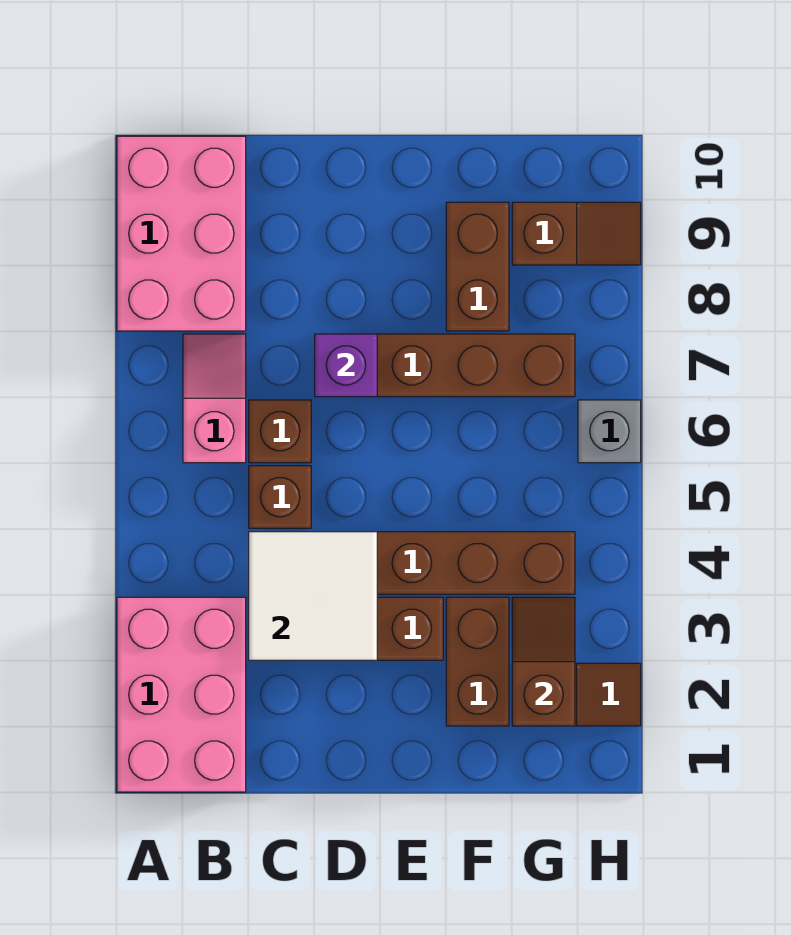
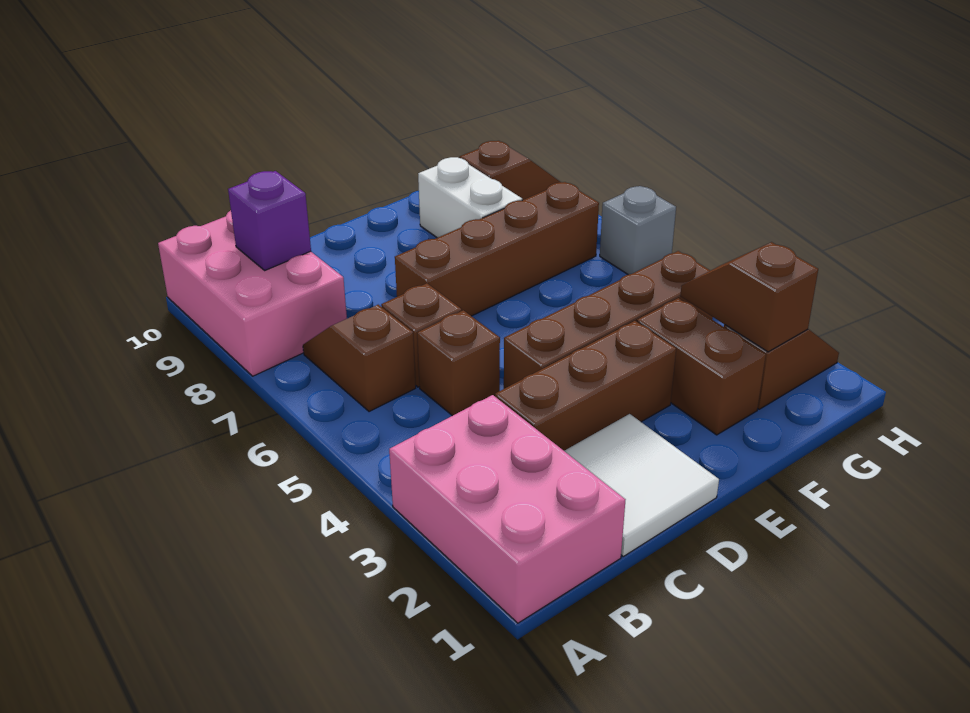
pink 1x2 slope [183,334,246,463] -> brown 1x2 slope [303,305,416,412]
white 2x2 tile [249,532,377,660] -> white 2x2 tile moved to [565,414,719,556]
purple 1x1 brick [315,334,377,397] -> purple 1x1 brick moved to [228,171,311,270]
brown 1x2 brick [446,202,509,331] -> white 1x2 brick [418,157,522,238]

